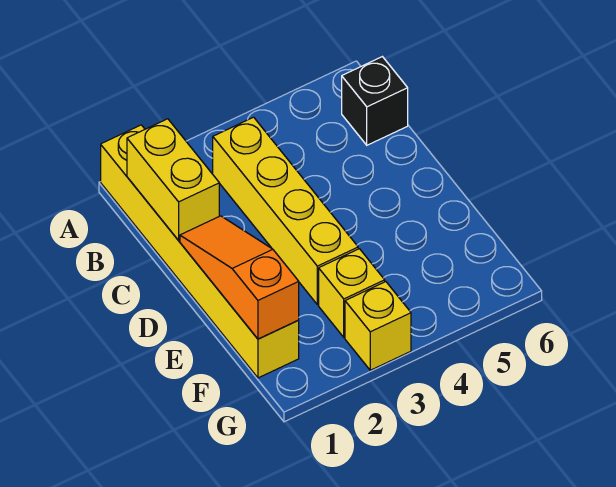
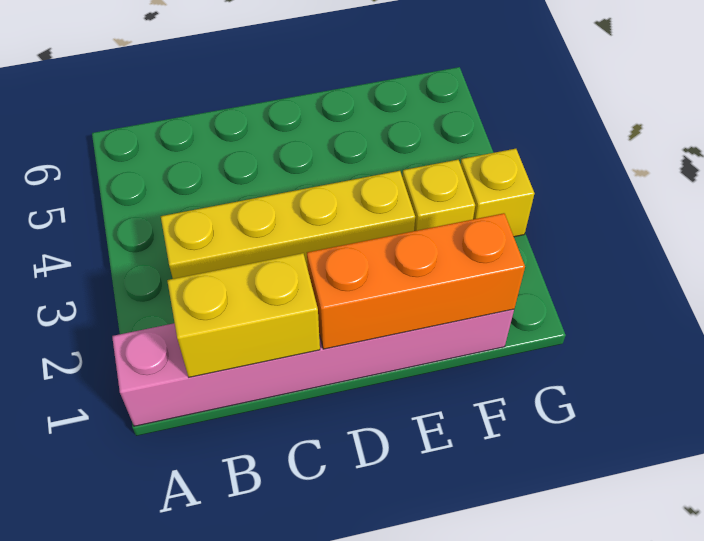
yellow 1x6 brick [101,125,299,378] -> pink 1x6 brick [112,309,514,426]
black 1x1 brick [342,57,408,145] -> none
orange 1x3 slope [180,216,299,339] -> orange 1x3 brick [307,213,525,349]

